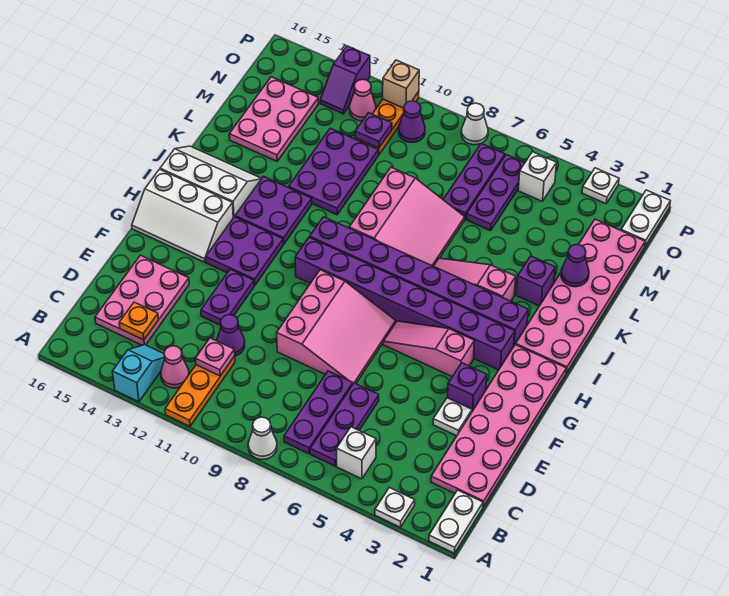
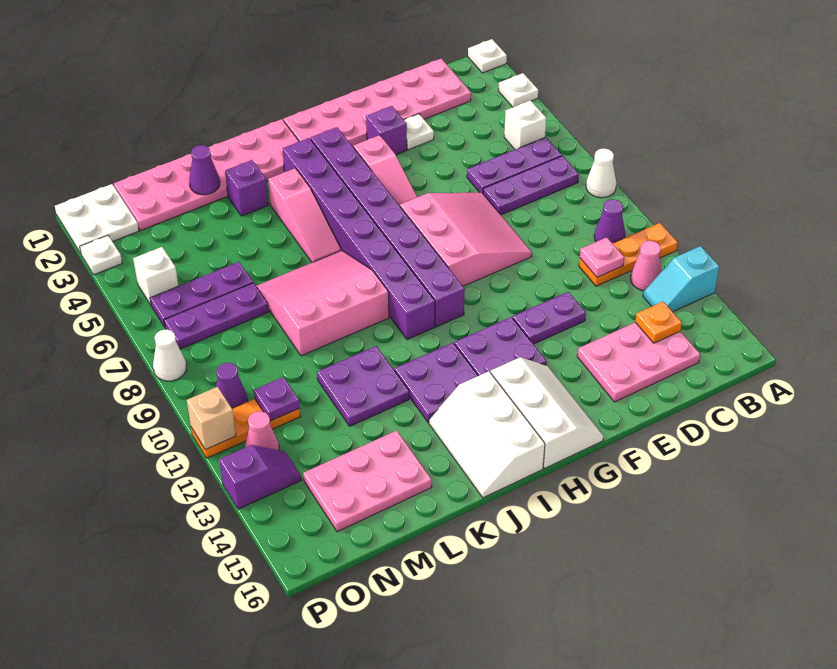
white 1x2 plate [429,490,483,553] -> white 1x1 plate [468,39,507,73]
purple 1x1 cone [217,315,245,356] -> purple 1x1 cone moved to [594,199,626,243]
pink 3x3 slope [277,270,396,384] -> pink 3x3 slope turned to [400,193,532,286]
purple 2x3 plate [289,128,378,215] -> purple 2x2 plate [317,346,409,426]
white 1x2 plate [621,190,670,246] -> white 2x2 plate [55,184,139,253]

